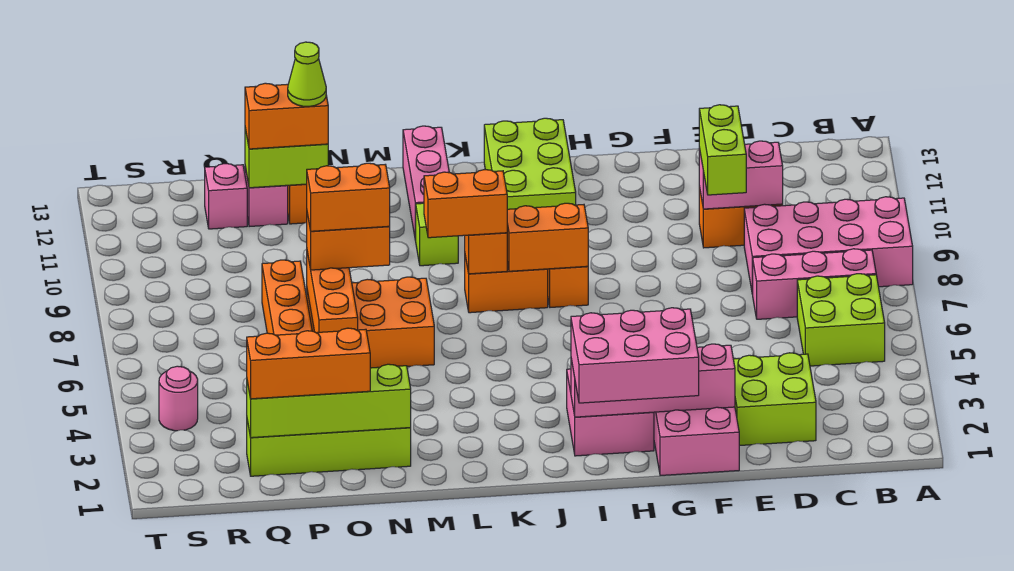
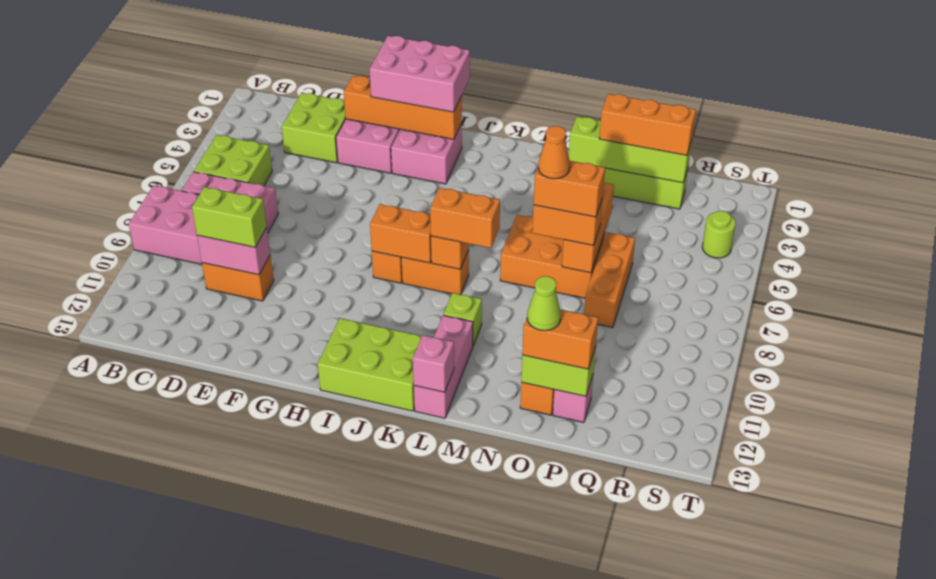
lime 1x2 brick [699,105,746,195] -> lime 1x2 brick turned to [192,187,267,247]
pink 1x4 brick [571,344,735,417] -> orange 1x4 brick [344,76,462,139]
lime 2x3 brick [484,118,576,209] -> lime 2x3 brick turned to [318,318,422,411]
none -> orange 1x1 cone [538,126,570,179]
pink 1x1 brick [205,164,247,229] -> pink 1x1 brick moved to [413,335,454,392]
pink 1x1 round brick [159,366,198,431] -> lime 1x1 round brick [702,211,736,258]

